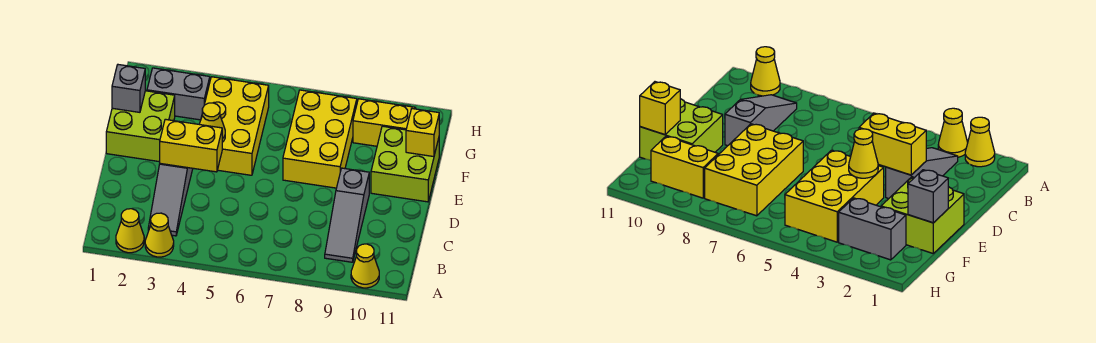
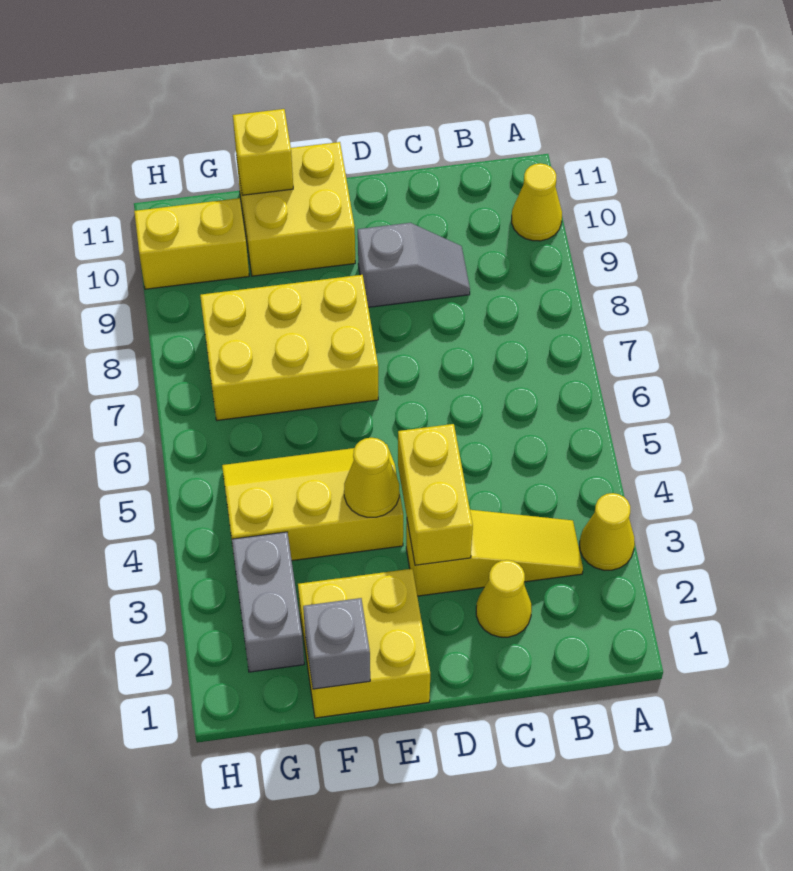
yellow 1x1 cone [116,209,144,253] -> yellow 1x1 cone moved to [476,560,532,637]
grey 1x3 slope [148,163,193,236] -> yellow 1x3 slope [406,510,583,596]
grey 1x3 slope [325,168,369,262] -> grey 1x2 slope [358,223,470,307]
lime 2x2 brick [106,91,175,162] -> yellow 2x2 brick [298,569,430,718]
yellow 2x3 brick [201,77,269,175] -> yellow 2x3 slope [222,444,403,561]
lime 2x2 brick [371,126,439,202] -> yellow 2x2 brick [237,142,355,276]
yellow 1x2 brick [353,99,416,146] -> yellow 1x2 brick turned to [134,198,249,289]

